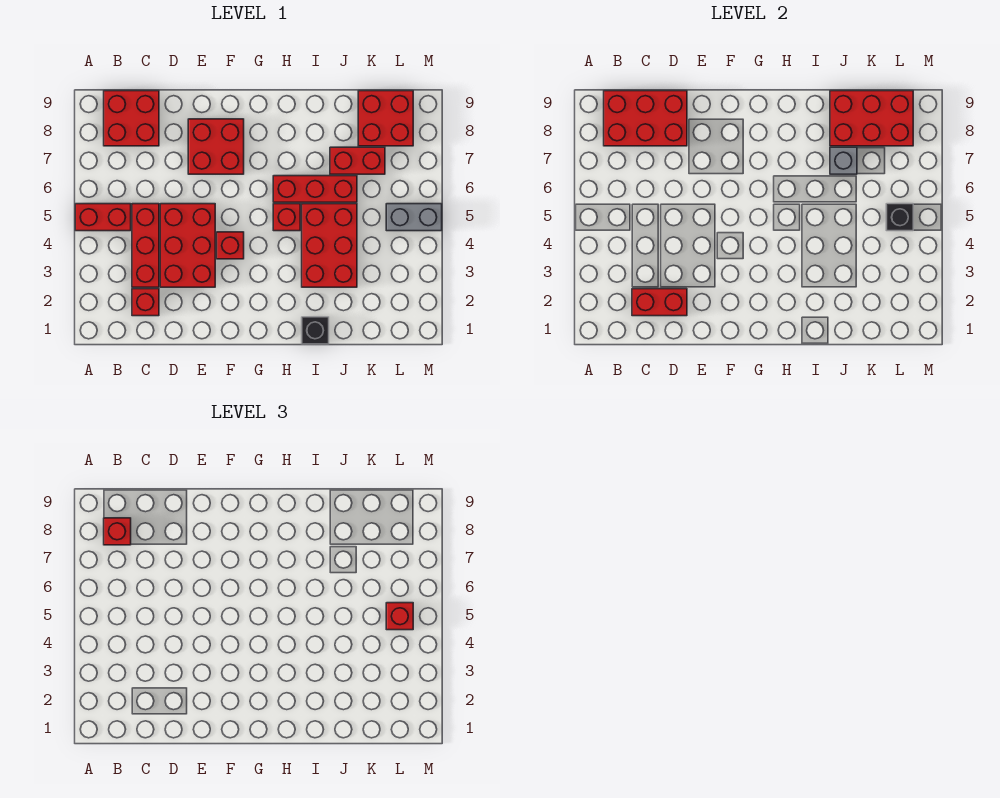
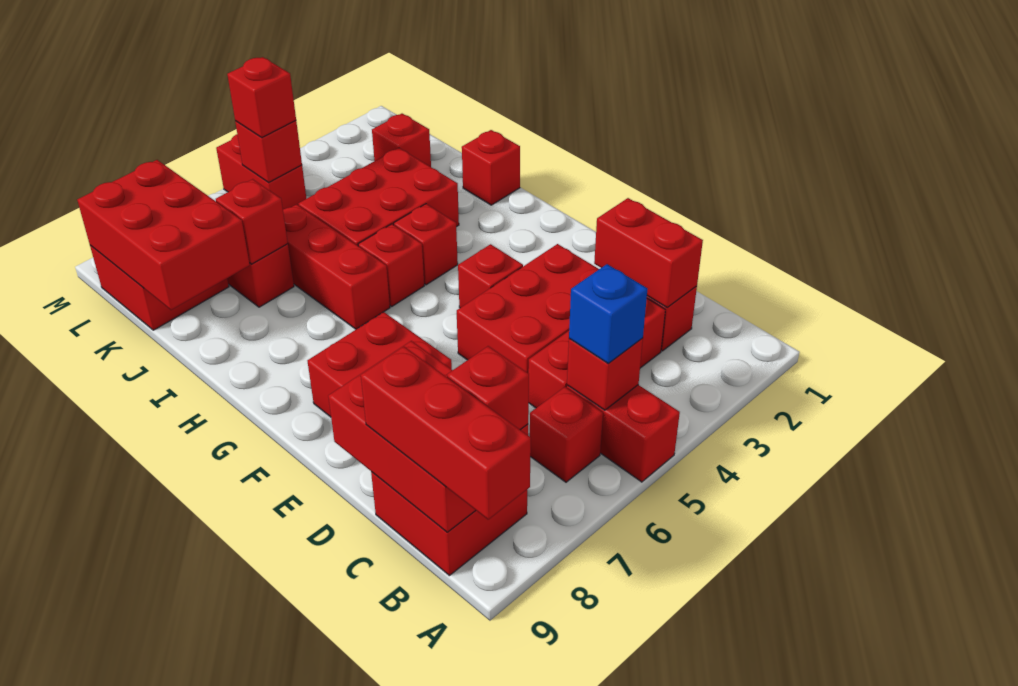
none -> red 1x3 brick [361,347,531,519]
none -> red 1x1 brick [567,338,643,410]
none -> blue 1x1 brick [569,264,648,364]
none -> red 1x1 brick [530,387,603,482]
none -> red 1x1 brick [394,204,458,285]
black 1x1 brick [302,317,329,344] -> red 1x1 brick [462,130,520,205]
grey 1x1 brick [830,147,857,174] -> red 1x1 brick [216,179,288,264]
none -> red 1x1 brick [372,114,431,167]
grey 1x2 brick [386,204,442,231] -> red 1x2 brick [216,134,306,209]
black 1x1 brick [886,204,913,231] -> red 1x1 brick [235,121,302,183]

